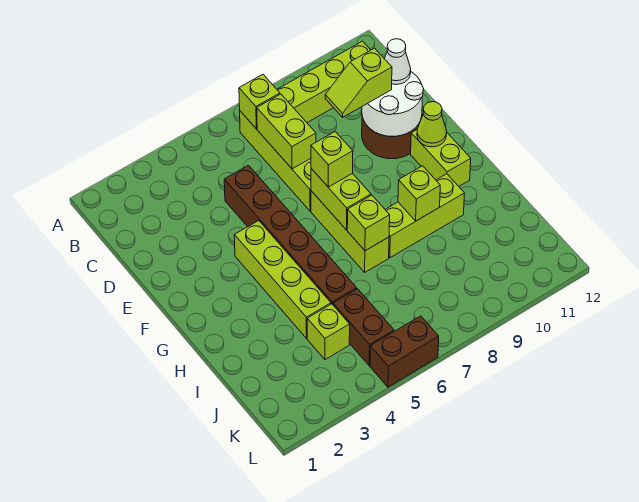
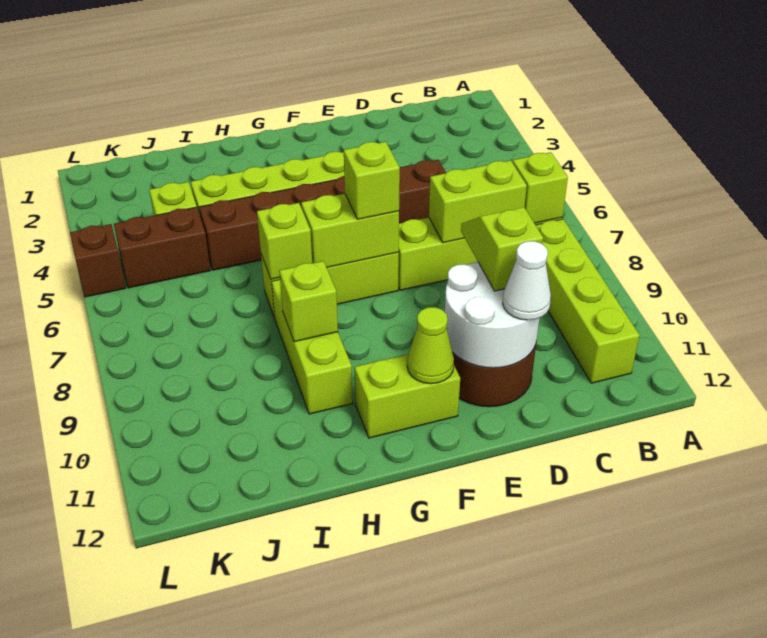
brown 1x2 brick [370,316,439,387] -> brown 1x1 brick [70,224,126,297]

